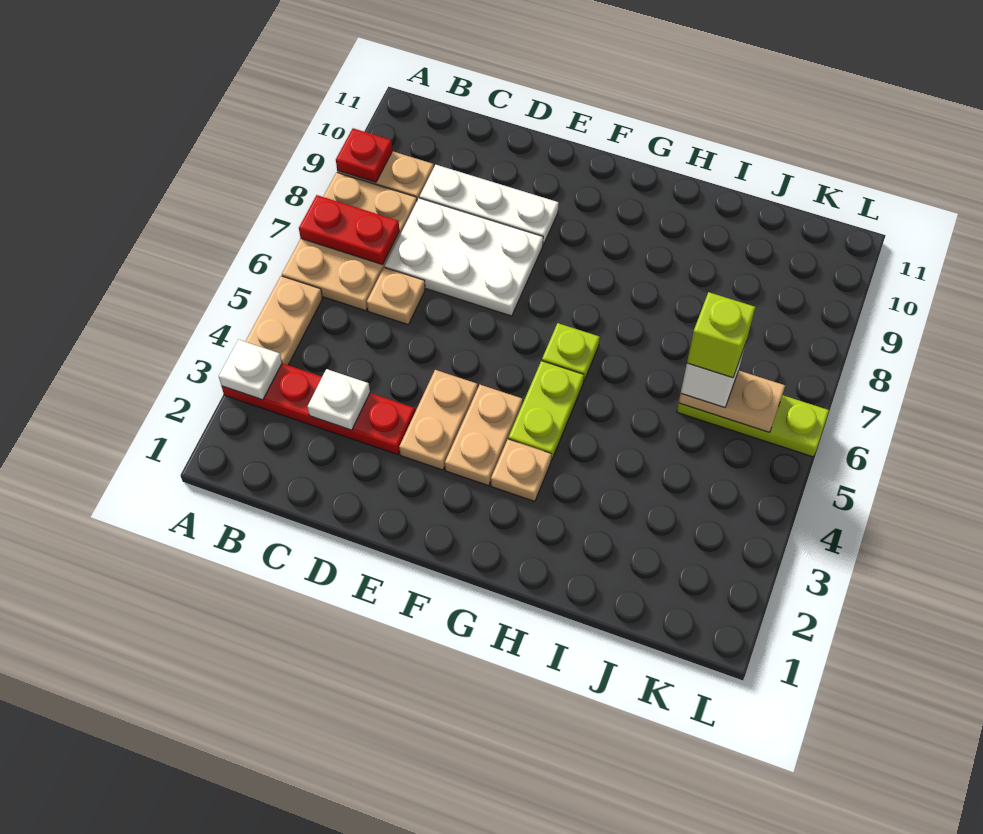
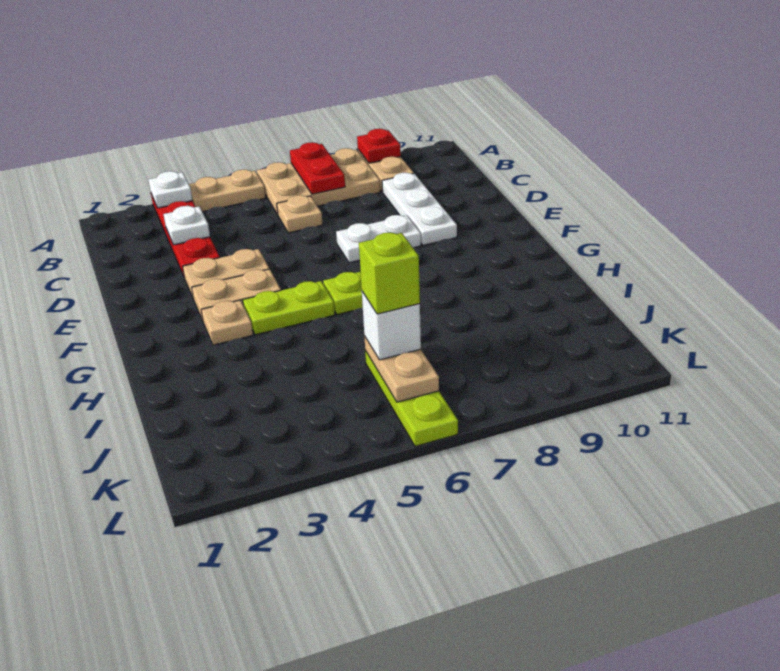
white 2x3 plate [385,198,543,316] -> white 1x2 plate [336,215,421,263]

